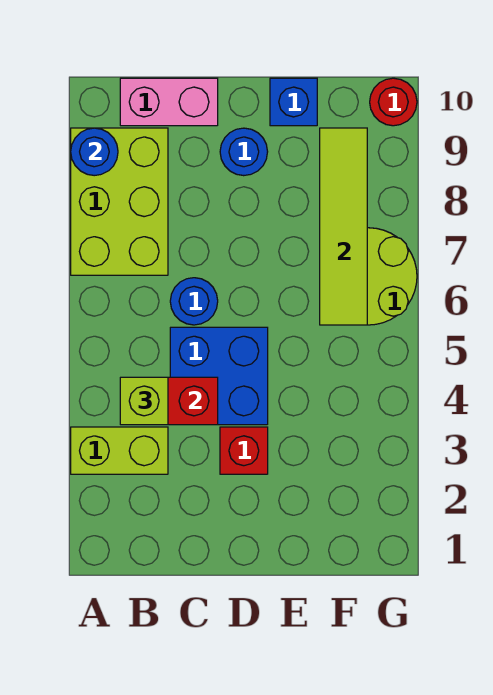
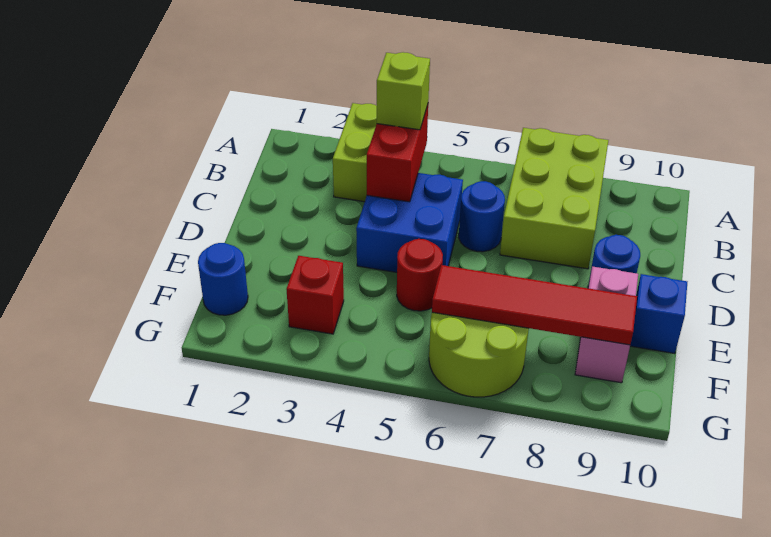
lime 2x3 brick [71,128,168,275] -> lime 2x3 brick turned to [500,128,608,269]
blue 1x1 round brick [71,128,118,176] -> blue 1x1 round brick moved to [198,243,248,315]
pink 1x2 brick [120,78,218,126] -> pink 1x2 brick moved to [575,267,638,383]
red 1x1 brick [220,427,268,474] -> red 1x1 brick moved to [286,256,344,334]
lime 1x4 tile [320,128,367,325] -> red 1x4 tile [432,265,637,345]
red 1x1 round brick [370,78,417,126] -> red 1x1 round brick moved to [397,239,443,311]

